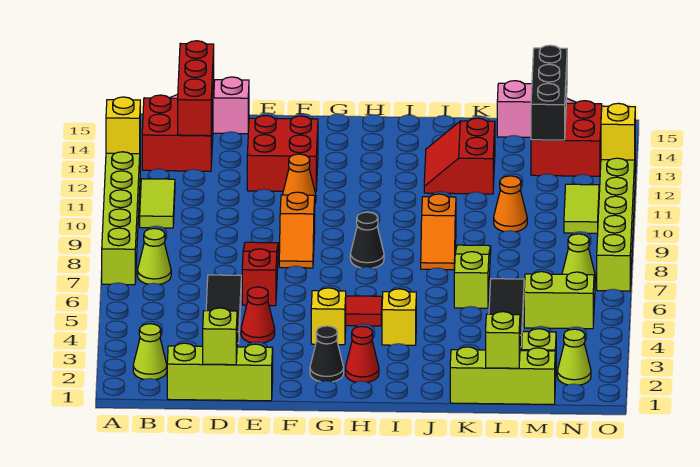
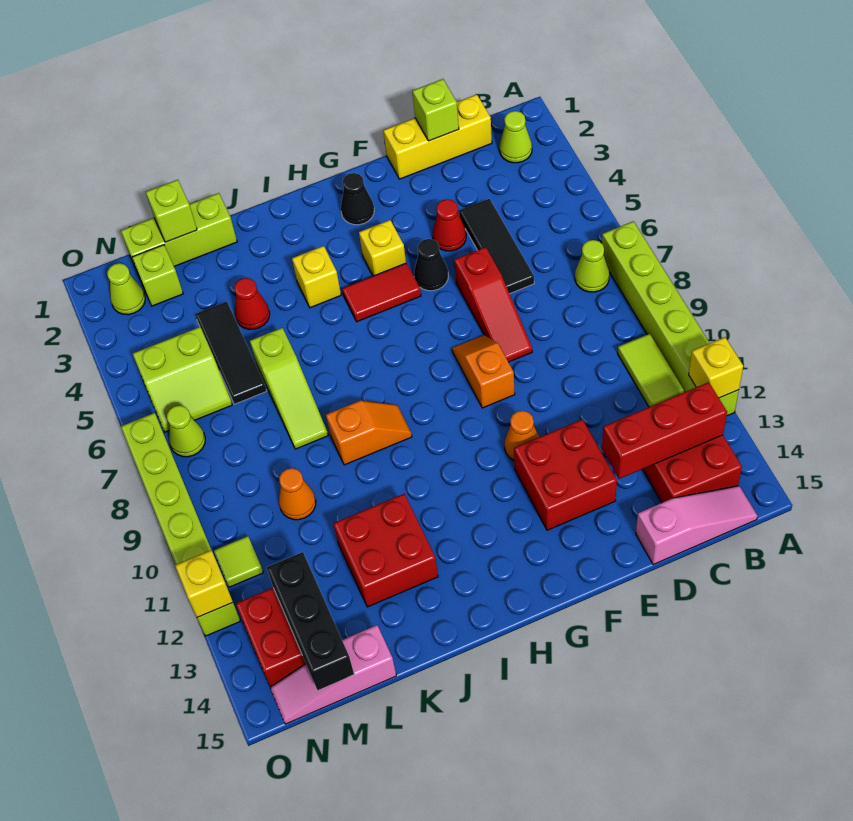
lime 1x3 brick [167,343,273,401] -> yellow 1x3 brick [383,95,492,179]
red 1x3 brick [178,41,214,136] -> red 1x3 brick turned to [602,382,727,479]
red 1x1 cone [345,326,379,382] -> red 1x1 cone moved to [234,278,270,329]
black 1x1 cone [350,212,384,268] -> black 1x1 cone moved to [414,239,448,291]
orange 1x2 slope [421,194,456,270] -> orange 1x2 slope turned to [326,401,412,465]
red 2x2 slope [424,118,495,194] -> red 2x2 brick [333,494,438,607]
lime 1x2 tile [564,184,599,233] -> lime 1x1 tile [214,536,263,587]

